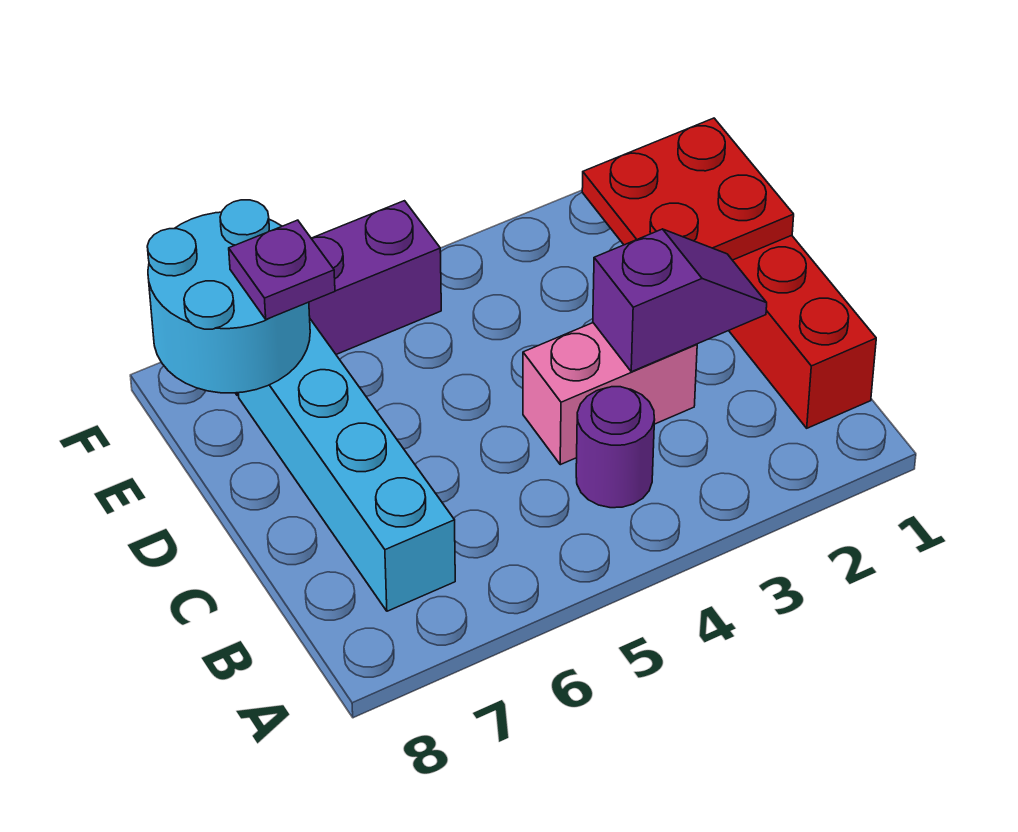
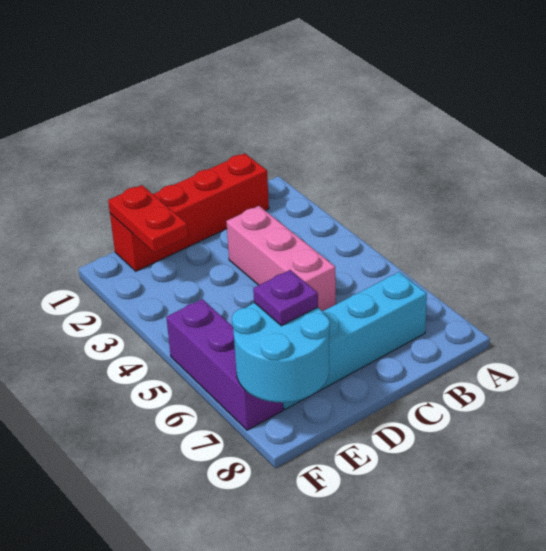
purple 1x1 round brick [576,387,655,508] -> none
purple 1x2 slope [593,229,767,372] -> none
pink 1x2 brick [523,323,697,465] -> pink 1x3 brick [226,206,336,311]
red 2x2 plate [582,118,794,260] -> red 1x2 plate [108,185,188,253]

